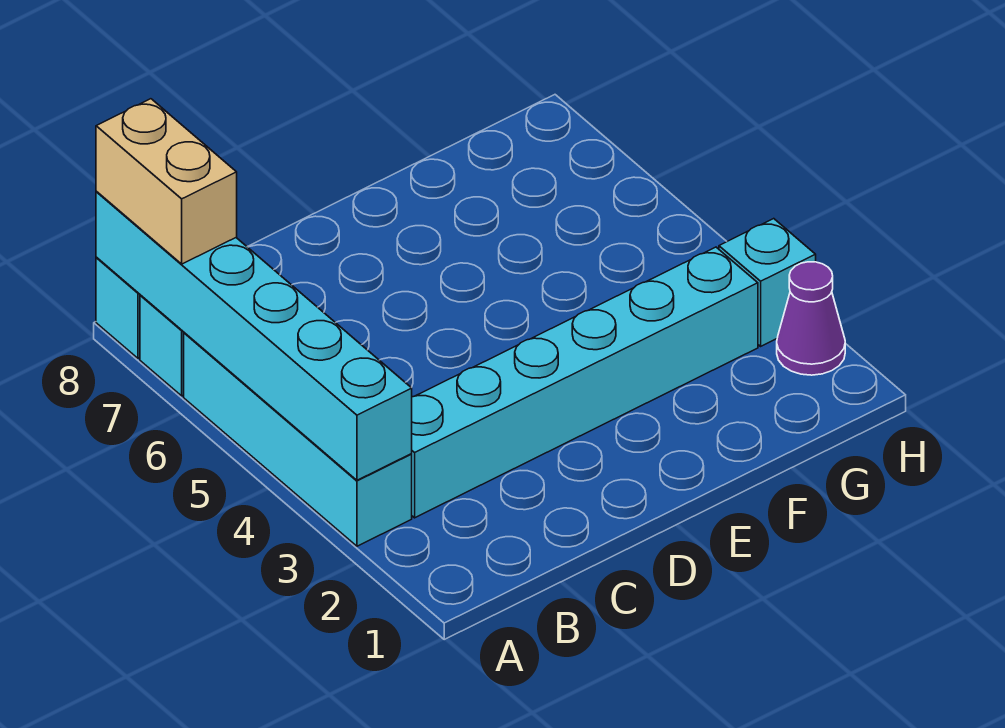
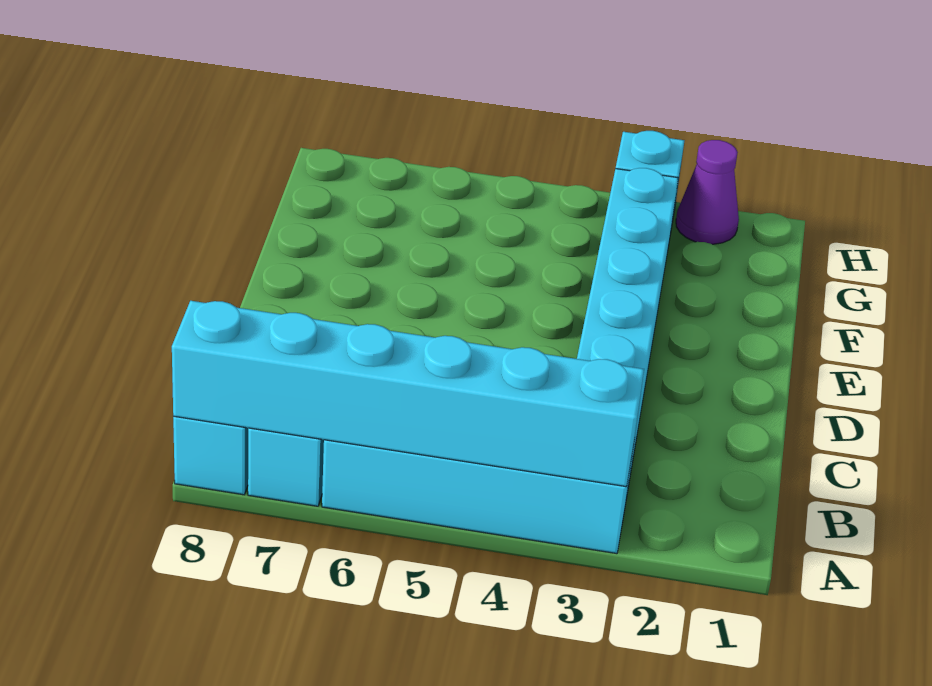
tan 1x2 brick [96,99,237,264] -> none

